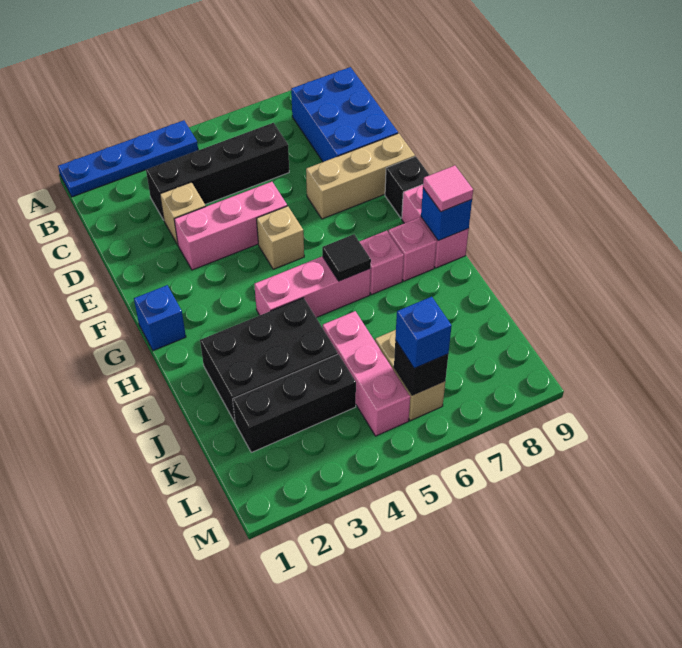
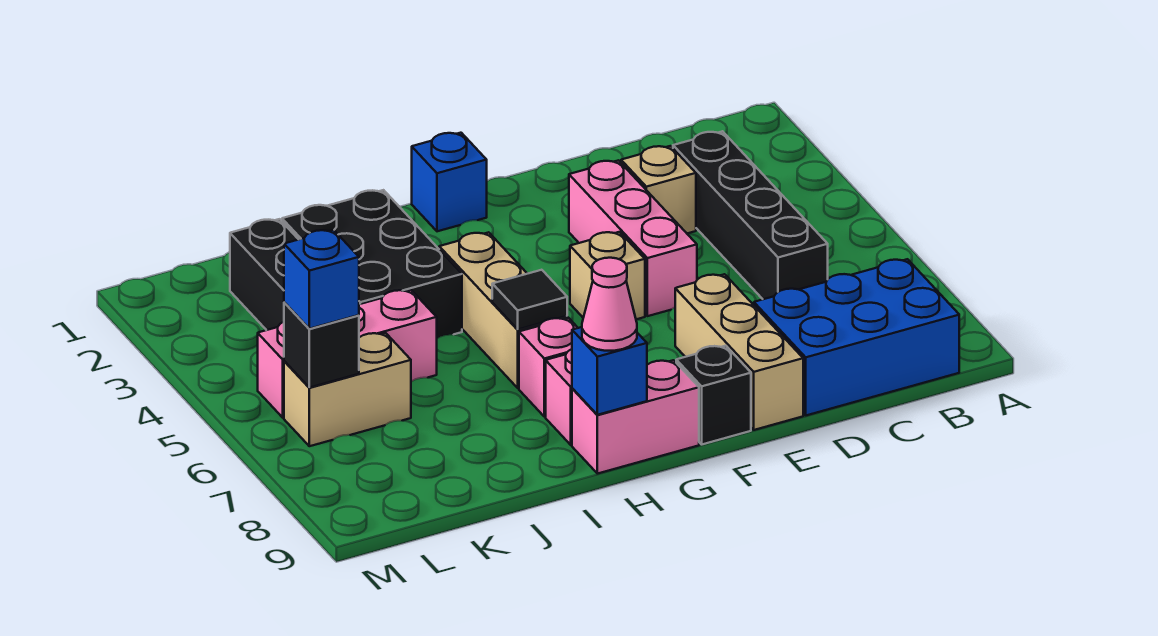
blue 1x4 plate [58,120,198,197] -> none
pink 1x3 brick [254,256,371,318] -> tan 1x3 brick [439,232,567,388]
pink 1x1 tile [423,165,473,212] -> pink 1x1 cone [582,258,637,351]

